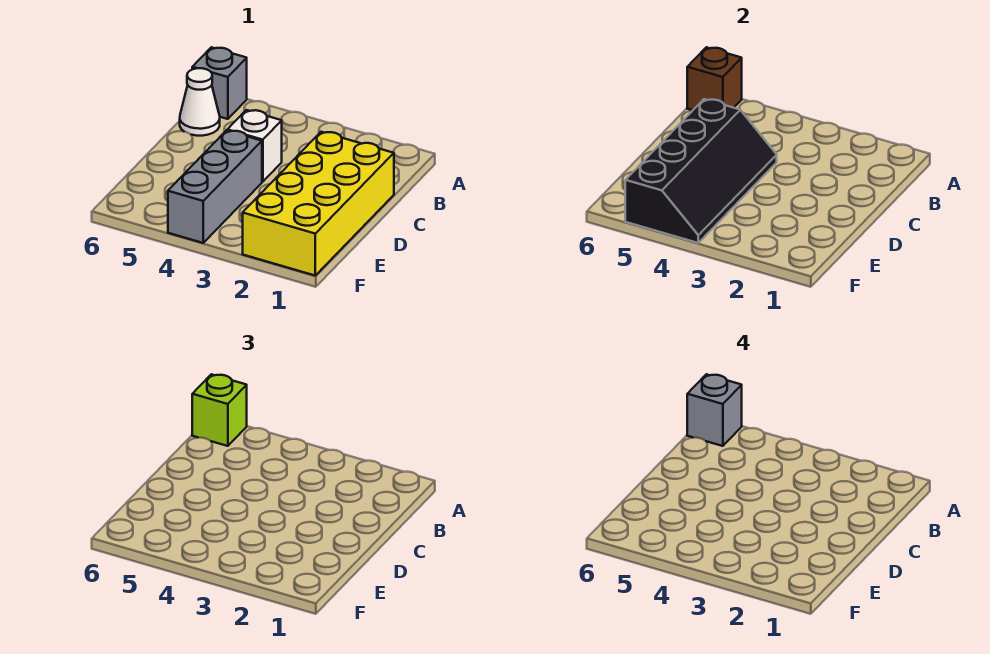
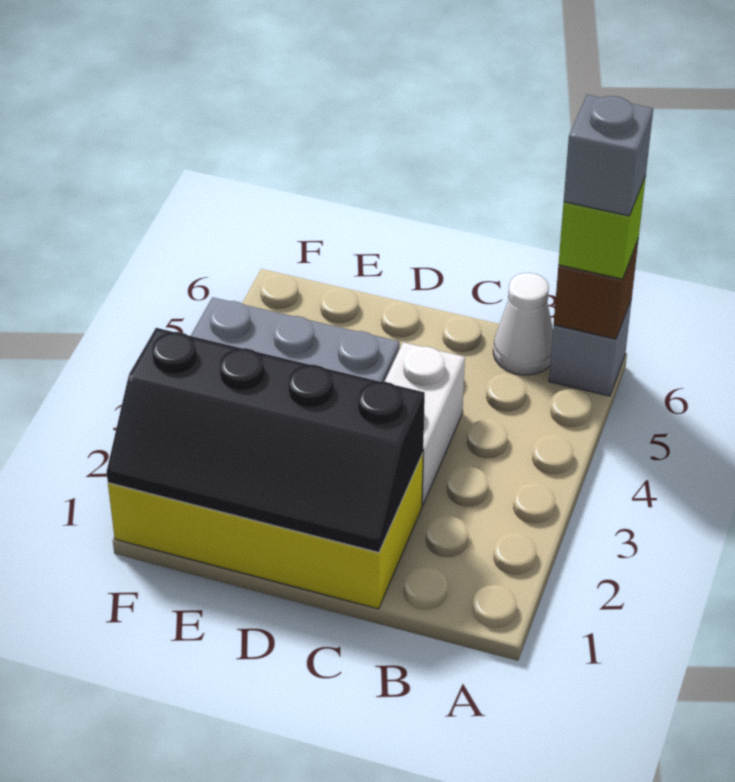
white 1x1 brick [227,110,282,182] -> white 1x2 brick [385,342,465,506]
black 2x4 slope [625,99,777,243] -> black 2x4 slope moved to [106,328,425,552]

